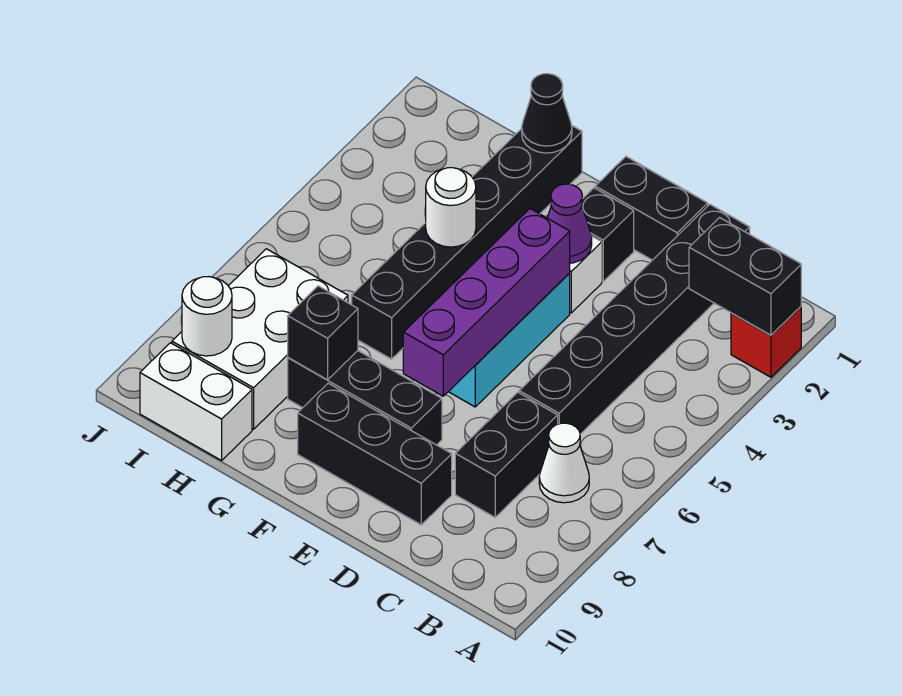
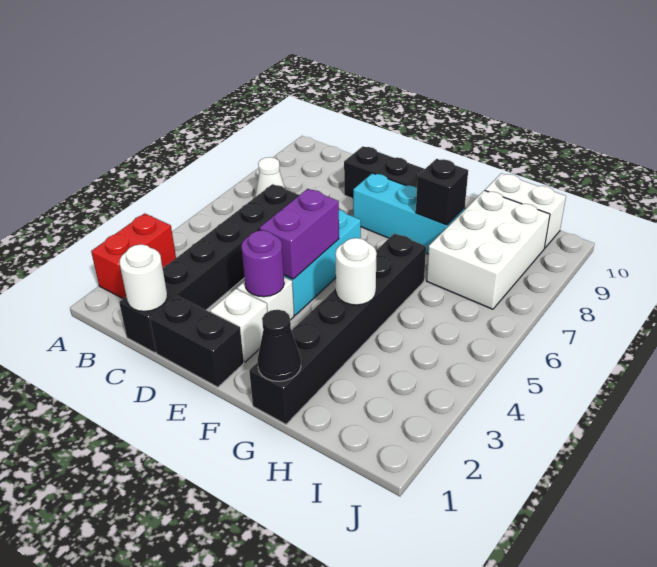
red 1x1 brick [731,307,801,377] -> red 1x2 brick [91,213,176,299]
black 1x2 brick [689,218,801,335] -> none
black 1x2 brick [455,392,558,517] -> none
black 1x1 brick [582,188,634,281] -> white 1x1 brick [210,289,267,362]
purple 1x1 cone [547,184,592,263] -> purple 1x1 round brick [241,230,284,297]
purple 1x4 brick [403,209,570,396] -> purple 1x2 brick [260,189,339,279]
black 1x3 brick [288,351,442,445] -> cyan 1x3 brick [353,173,465,254]
white 1x1 round brick [182,277,232,356] -> white 1x1 round brick moved to [120,244,167,311]

